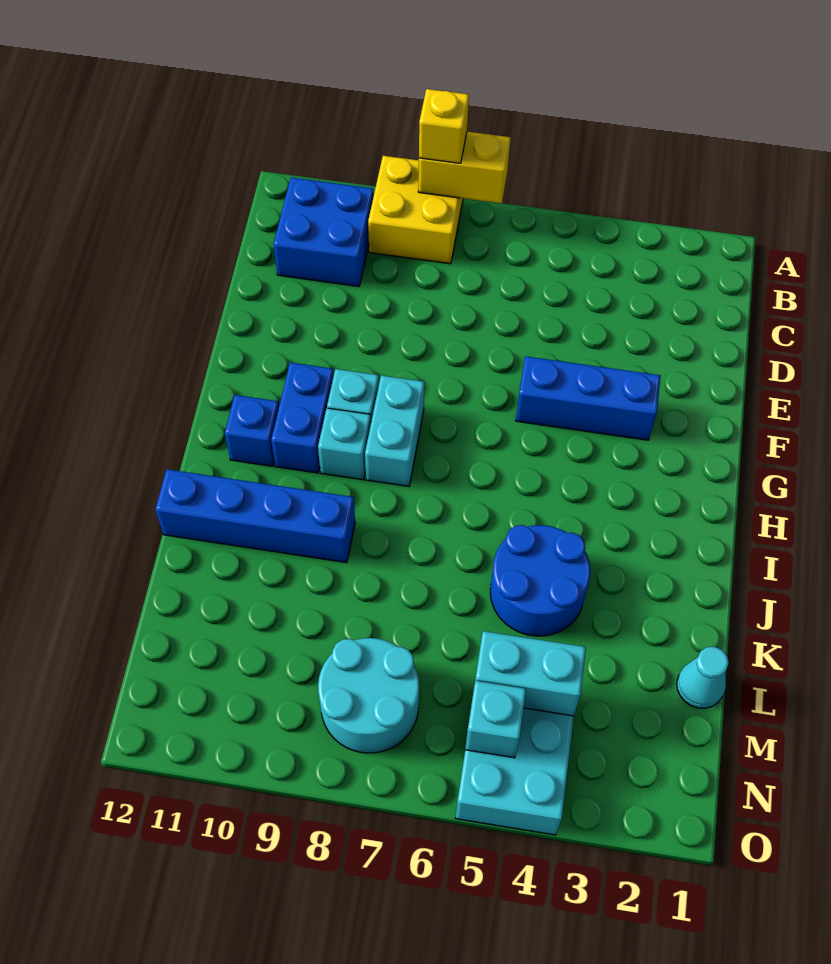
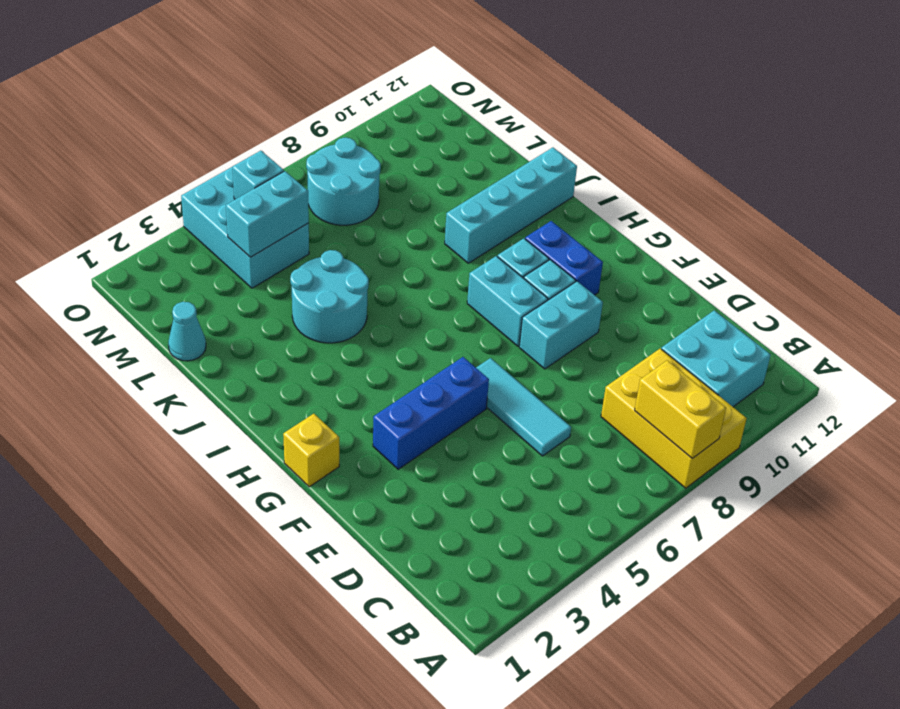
yellow 1x2 brick [418,132,511,204] -> yellow 1x2 brick turned to [635,360,726,458]
yellow 2x2 brick [368,156,463,264] -> yellow 2x3 brick [601,348,747,488]
yellow 1x1 brick [419,89,469,163] -> yellow 1x1 brick moved to [283,414,339,487]
blue 2x2 brick [273,177,374,287] -> cyan 2x2 brick [661,310,771,407]
none -> cyan 1x3 tile [476,358,571,456]
none -> cyan 1x2 brick [519,281,603,369]
blue 1x1 brick [225,395,279,466] -> none
blue 2x2 round brick [490,525,590,636] -> cyan 2x2 round brick [290,250,369,343]
blue 1x4 brick [155,469,355,563] -> cyan 1x4 brick [445,148,577,263]

